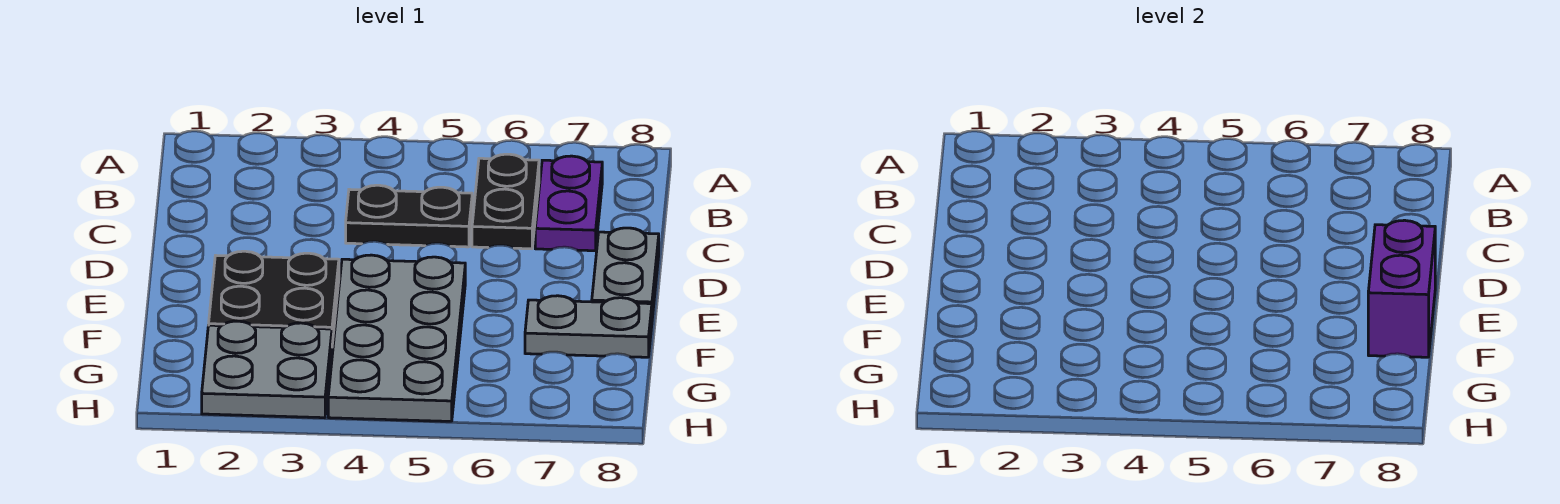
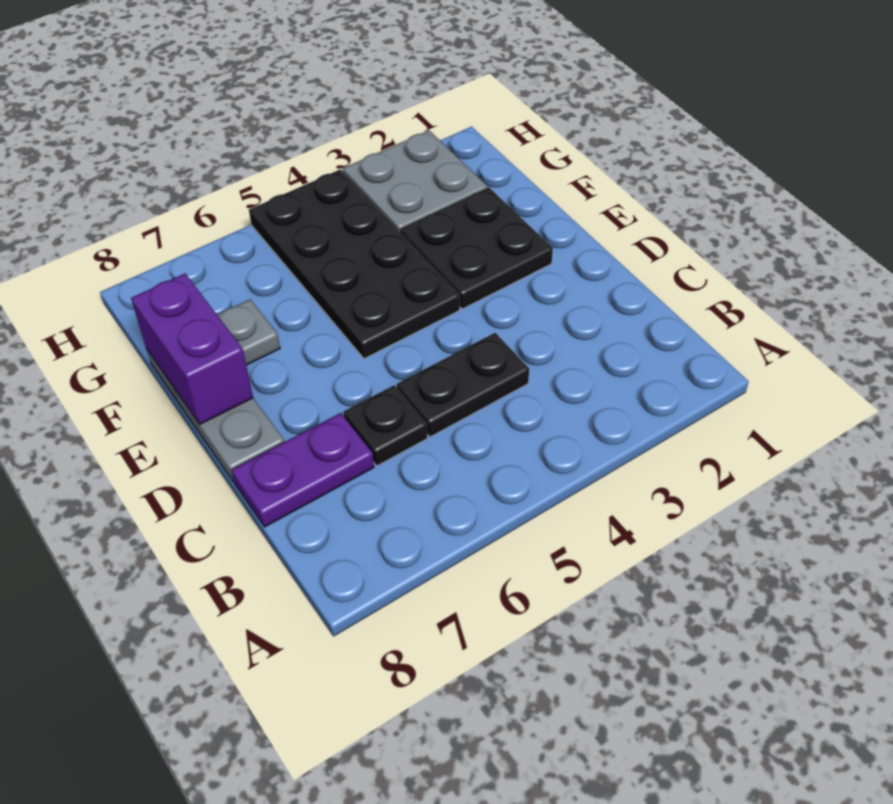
black 1x2 plate [472,154,539,249] -> black 1x1 plate [344,385,427,466]
purple 1x2 plate [535,156,602,251] -> purple 1x2 plate turned to [231,413,374,527]
grey 2x4 plate [328,255,465,421] -> black 2x4 plate [249,169,460,359]

